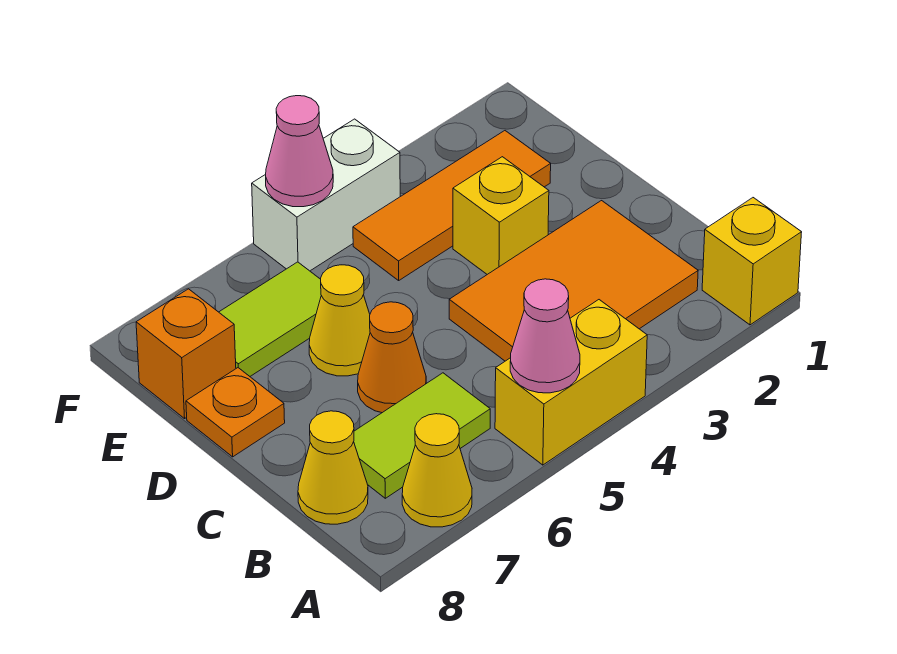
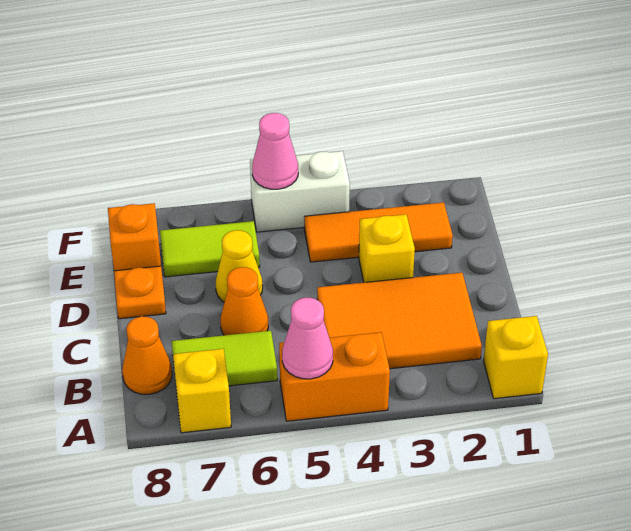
yellow 1x2 brick [495,300,647,465] -> orange 1x2 brick [279,332,390,421]
yellow 1x1 cone [402,414,472,527] -> yellow 1x1 brick [173,349,231,433]
yellow 1x1 cone [298,411,368,524] -> orange 1x1 cone [122,316,172,394]

